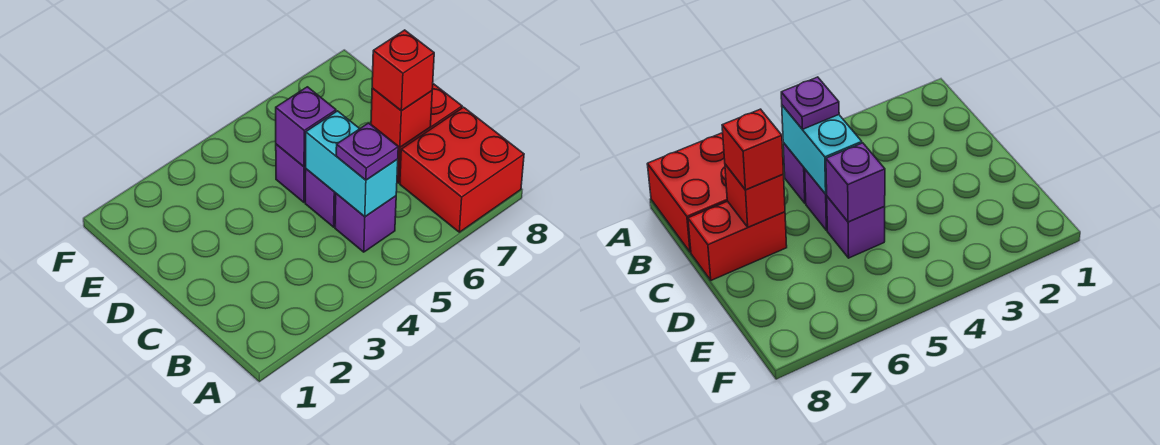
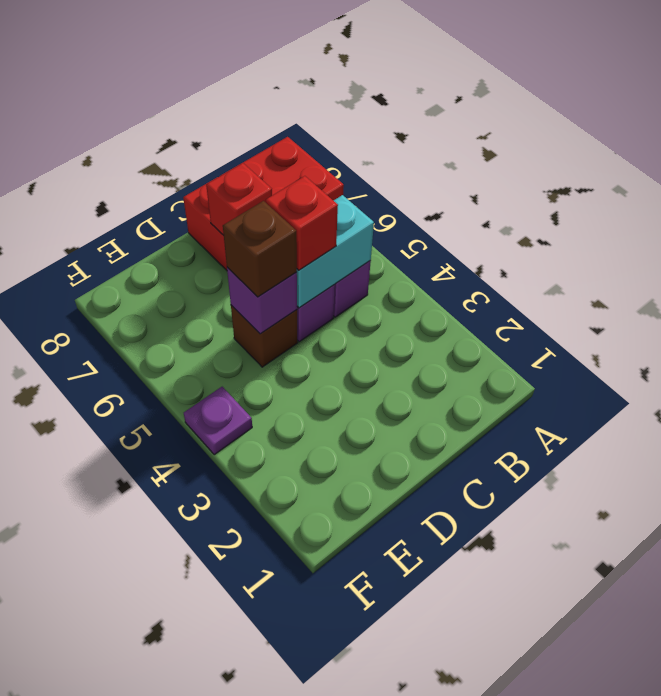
purple 1x1 plate [336,123,398,180] -> purple 1x1 plate moved to [184,387,252,455]
red 1x1 brick [372,30,434,111] -> red 1x1 brick moved to [266,176,338,270]
purple 1x1 brick [276,144,306,202] -> brown 1x1 brick [231,305,298,367]
none -> brown 1x1 brick [223,201,297,297]

